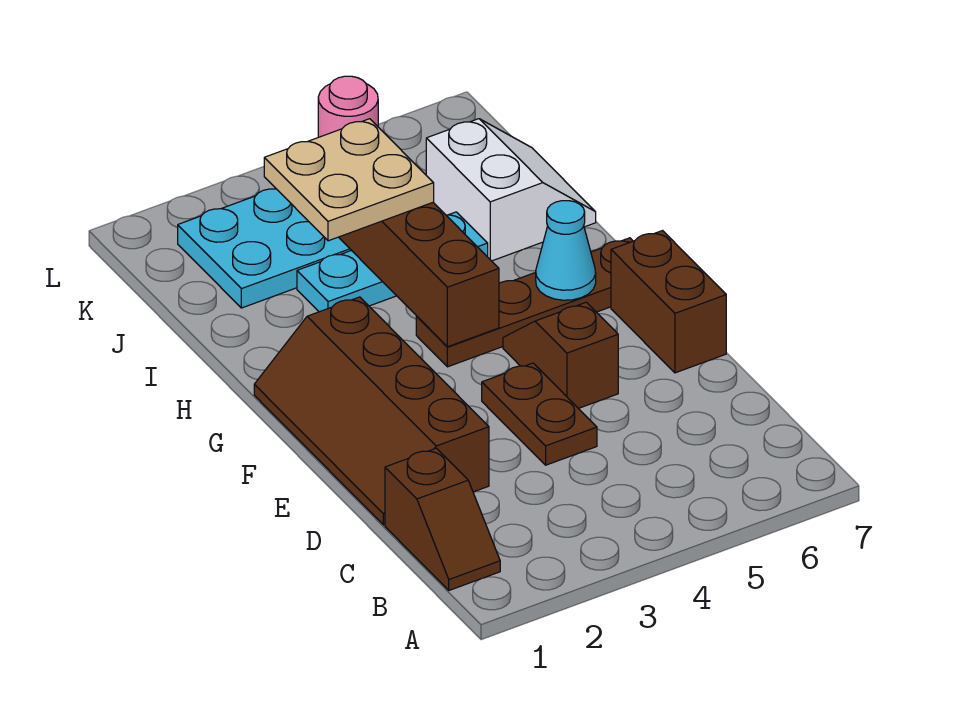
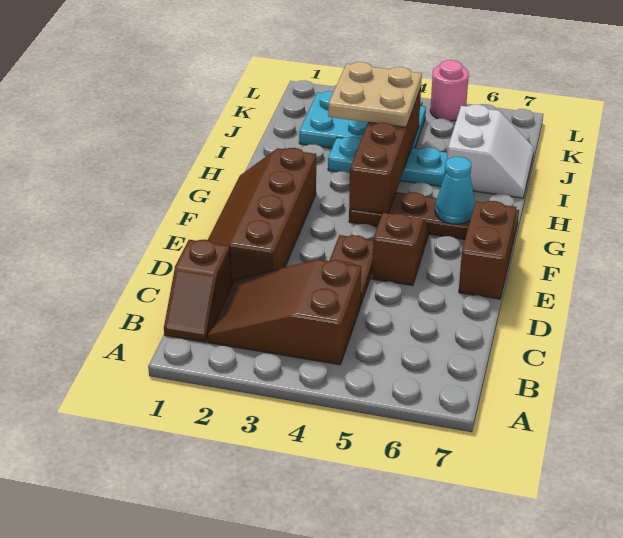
none -> brown 2x3 slope [208,259,361,365]

